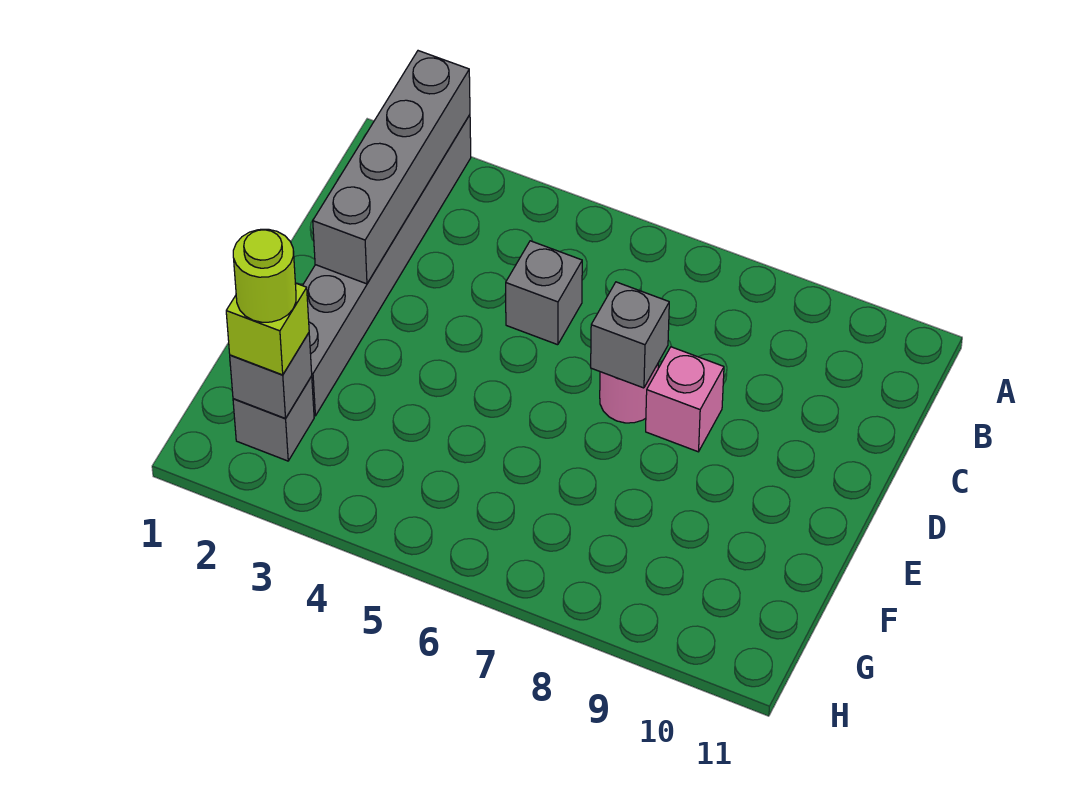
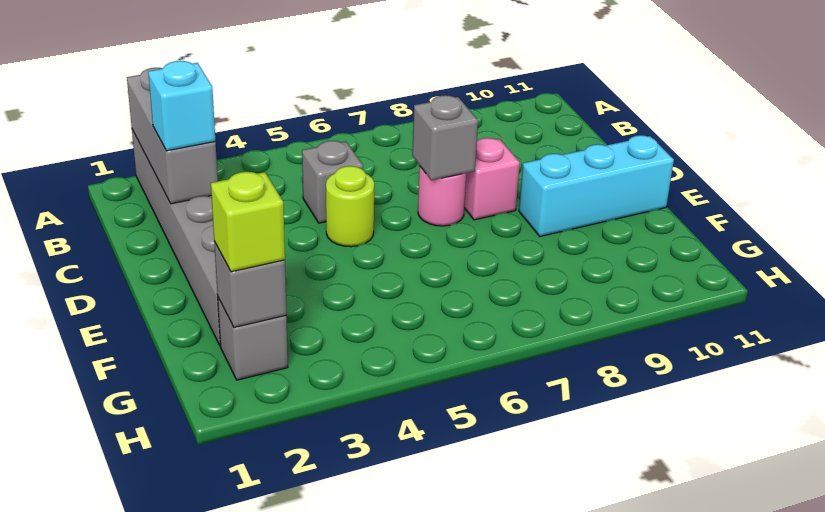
grey 1x4 brick [313,51,470,284] -> grey 1x3 brick [127,68,218,204]
none -> cyan 1x1 brick [148,61,215,151]
none -> cyan 1x3 brick [519,135,674,237]
lime 1x1 round brick [233,229,296,322] -> lime 1x1 round brick moved to [326,166,374,247]

